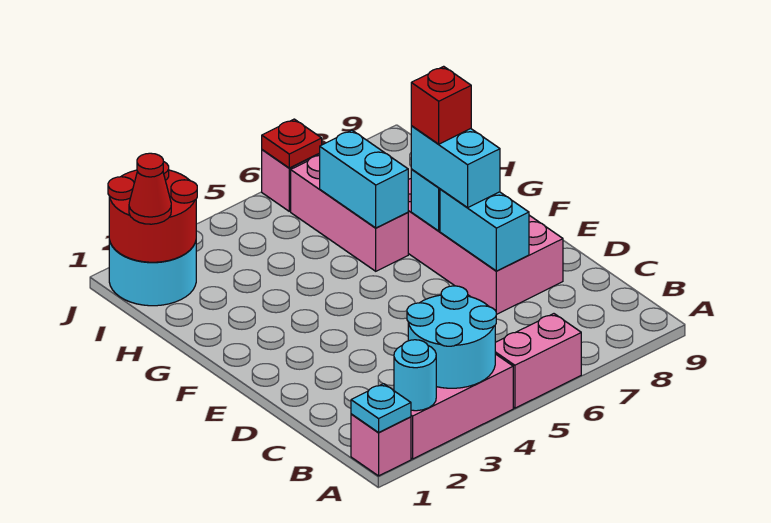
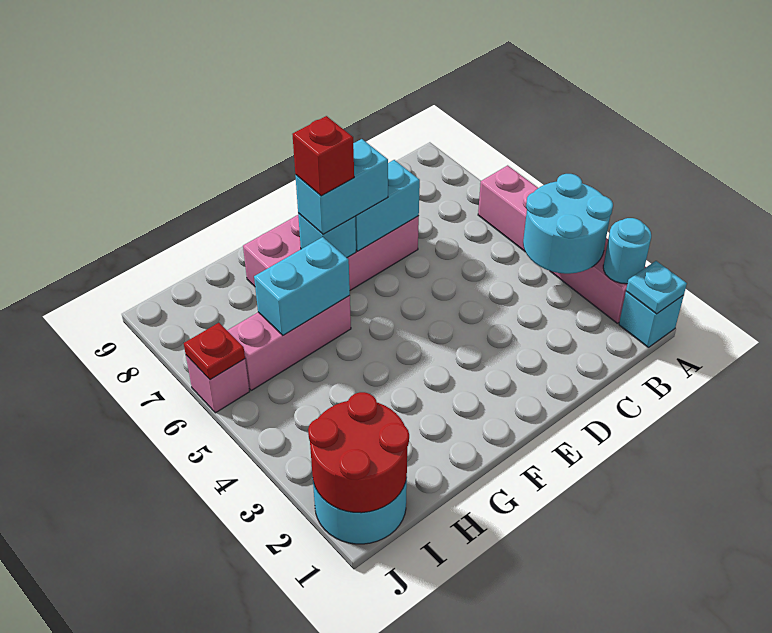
pink 1x1 brick [351,414,411,476] -> cyan 1x1 brick [619,291,684,347]
red 1x1 cone [129,153,171,224] -> none

